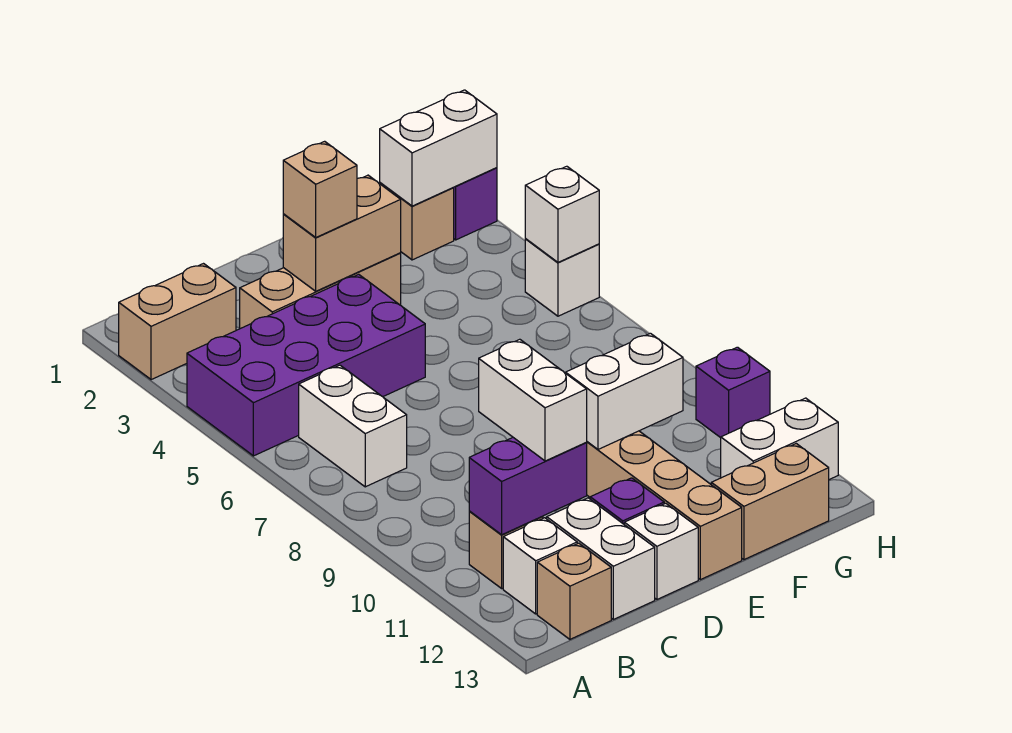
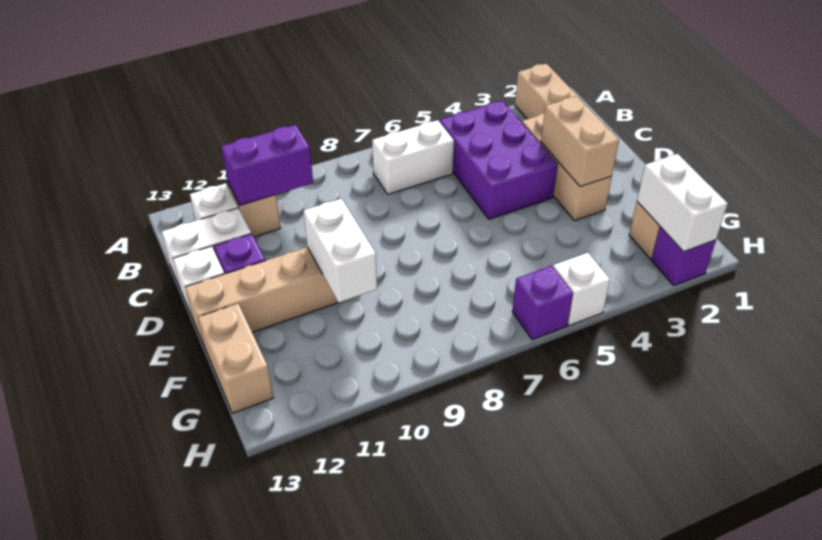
purple 2x4 brick [187,274,425,456] -> purple 2x3 brick [440,101,558,219]
purple 1x2 brick [469,438,587,535] -> purple 1x2 brick turned to [221,125,313,205]
tan 1x1 brick [537,543,611,639] -> none
white 1x2 brick [479,339,587,461] -> none
tan 1x1 brick [283,141,357,237] -> none
white 1x2 brick [721,398,838,480] -> none
white 1x1 brick [525,166,599,262] -> none
purple 1x1 brick [696,347,770,438] -> purple 1x1 brick moved to [512,266,573,340]

